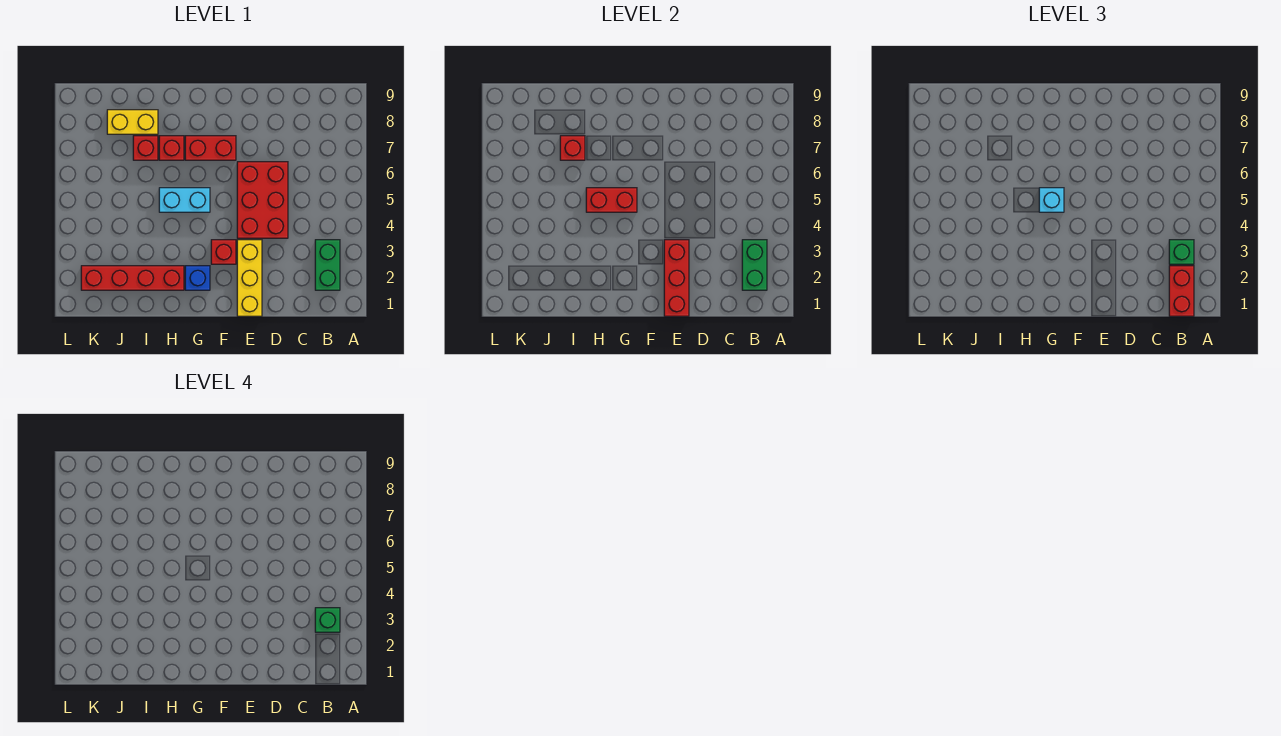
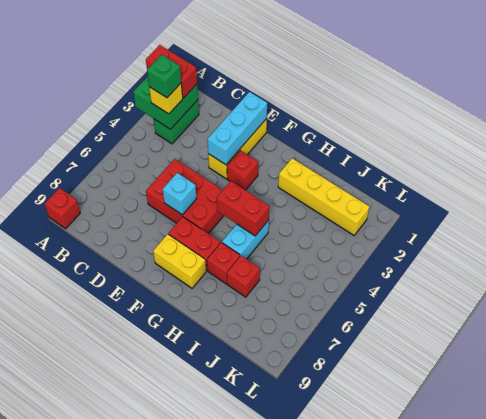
red 1x2 brick [1169,266,1194,316] -> red 1x2 brick turned to [146,45,197,98]
green 1x2 brick [742,240,767,290] -> green 2x2 brick [133,76,198,129]
green 1x1 brick [1169,240,1194,264] -> yellow 1x1 brick [149,84,183,114]
red 2x3 brick [237,162,288,238] -> red 2x3 brick turned to [146,159,224,234]
red 1x3 brick [664,240,689,316] -> cyan 1x3 brick [207,92,267,165]
blue 1x1 brick [185,266,210,290] -> none
cyan 1x2 brick [159,188,210,212] -> cyan 1x2 brick turned to [222,220,269,259]
cyan 1x1 brick [1039,188,1064,212] -> cyan 1x1 brick moved to [163,173,197,215]
red 1x4 brick [81,266,184,290] -> yellow 1x4 brick [278,158,370,235]
red 1x1 brick [560,136,585,160] -> red 1x1 brick moved to [45,188,80,229]
yellow 1x2 brick [107,110,158,134] -> yellow 1x2 brick moved to [153,234,206,288]

